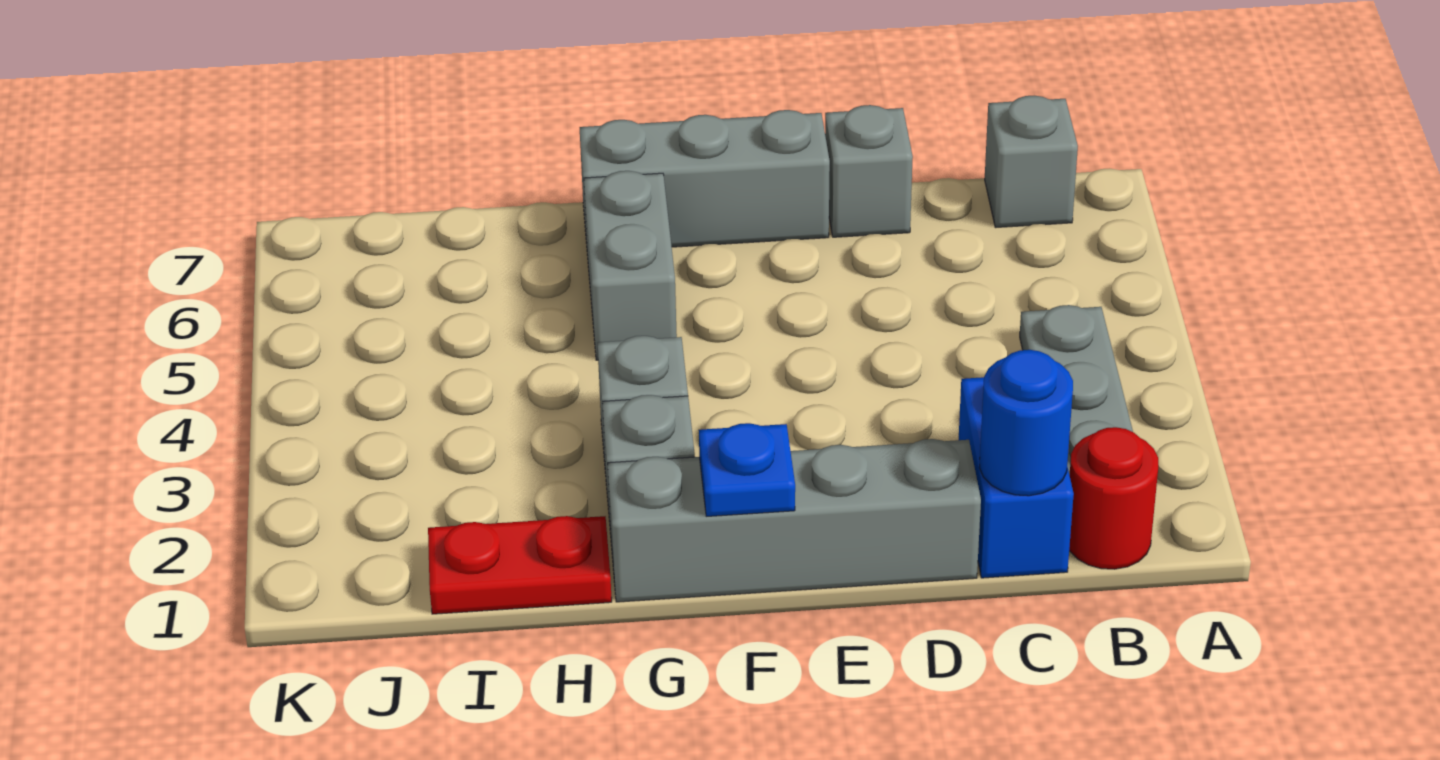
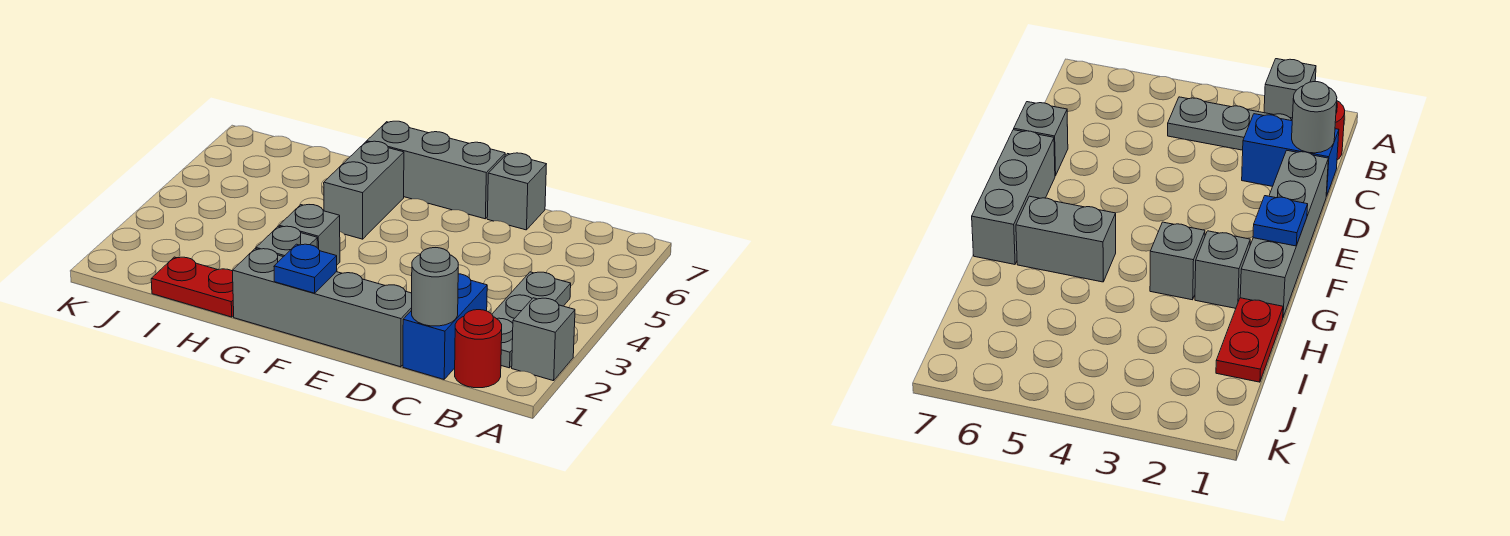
grey 1x1 brick [985,96,1078,228] -> grey 1x1 brick moved to [512,298,575,381]
blue 1x1 round brick [979,350,1073,496] -> grey 1x1 round brick [412,248,458,326]

